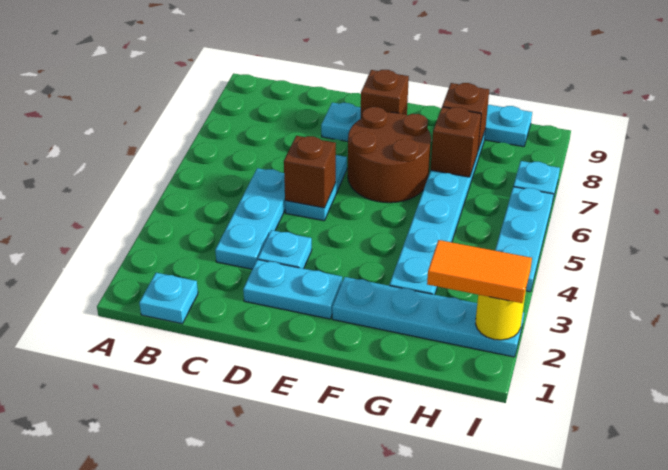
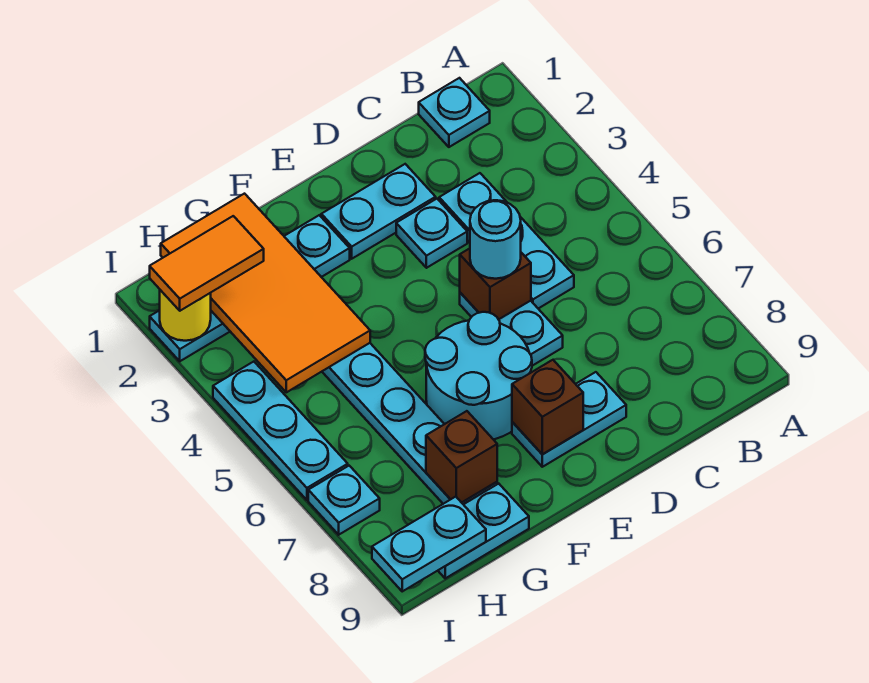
none -> cyan 1x1 round brick [470,200,521,279]
brown 2x2 round brick [348,107,431,203] -> cyan 2x2 round brick [425,312,532,439]
none -> orange 2x4 tile [161,194,370,392]
brown 1x1 brick [431,107,481,177] -> none
none -> cyan 1x2 plate [372,497,486,591]

